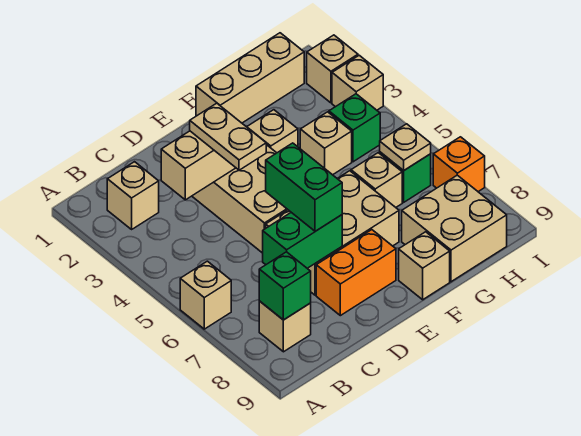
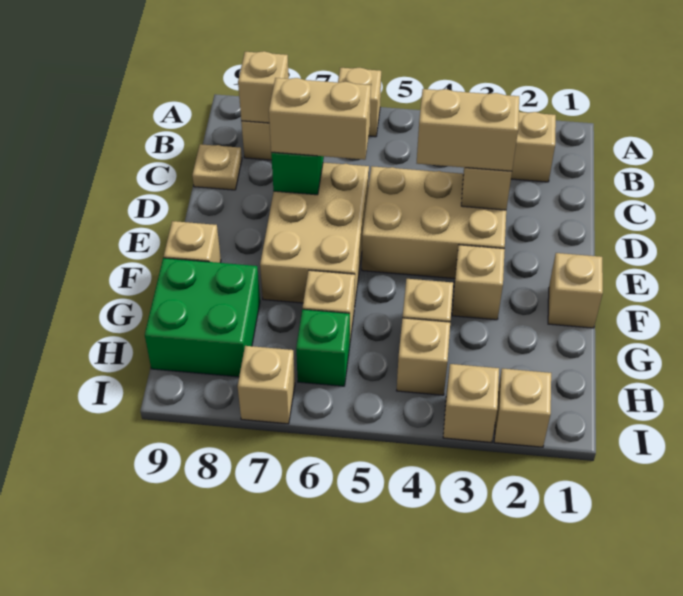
green 1x1 brick [259,252,311,320] -> tan 1x1 brick [238,51,289,123]
tan 1x2 plate [190,103,266,170] -> tan 1x2 brick [417,89,519,171]
green 1x2 brick [266,143,342,231] -> tan 1x2 brick [269,78,371,160]
orange 1x2 brick [316,230,396,316] -> none
tan 1x3 brick [196,33,304,123] -> tan 1x1 brick [548,253,603,328]
tan 2x2 brick [402,175,507,282] -> green 2x2 brick [145,258,260,377]
green 1x1 brick [329,94,380,162] -> tan 1x1 brick [397,318,450,395]
tan 1x1 plate [380,124,431,171] -> tan 1x1 plate moved to [192,144,242,190]
orange 1x1 brick [433,137,485,192] -> tan 1x1 brick [238,346,295,424]

